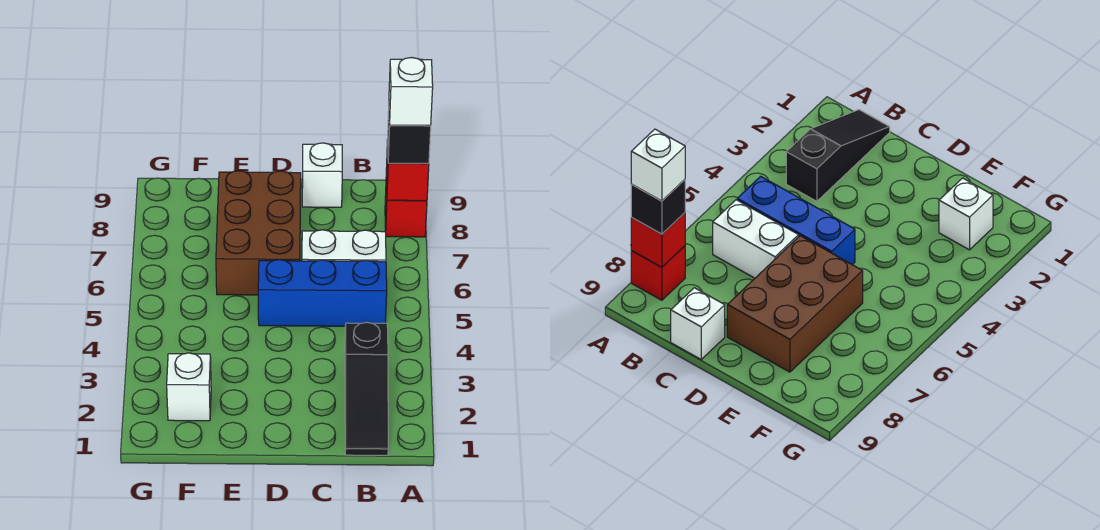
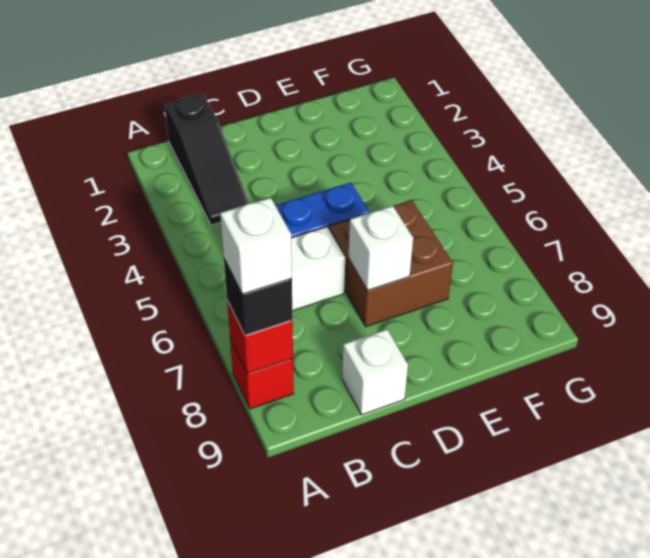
black 1x3 slope [345,322,388,455] -> black 1x3 slope turned to [164,94,249,225]
brown 2x3 brick [216,171,301,295] -> brown 2x2 brick [329,200,453,327]
white 1x1 brick [167,353,211,421] -> white 1x1 brick moved to [349,206,413,290]

